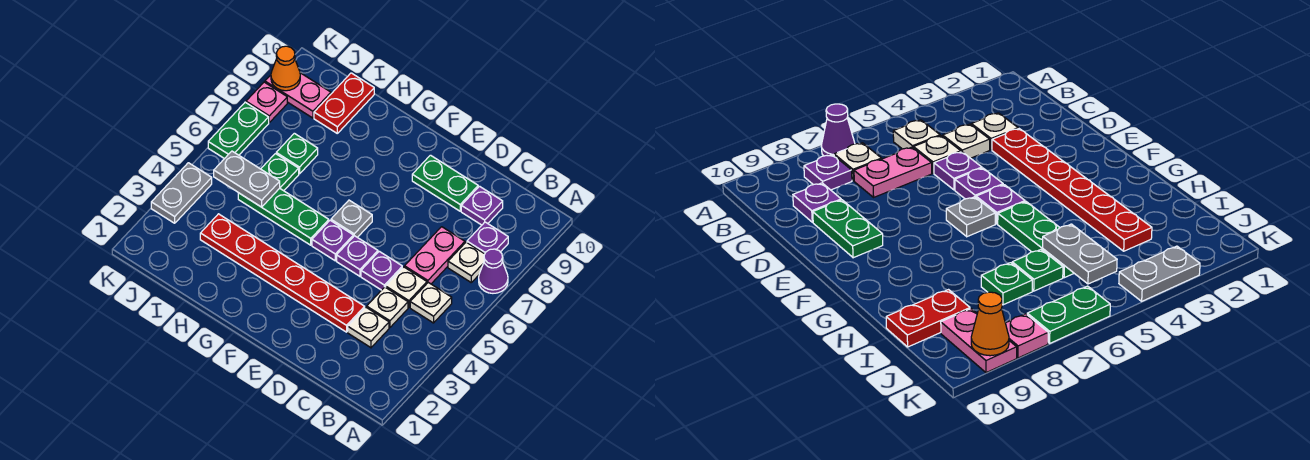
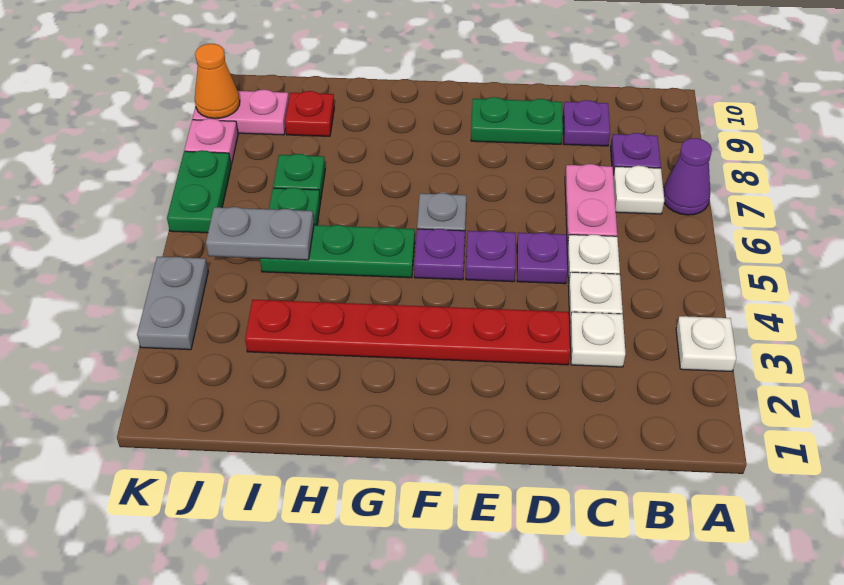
white 1x1 plate [410,283,452,323] -> white 1x1 plate moved to [676,316,736,371]
red 1x2 plate [314,73,374,133] -> red 1x1 plate [285,91,334,136]

